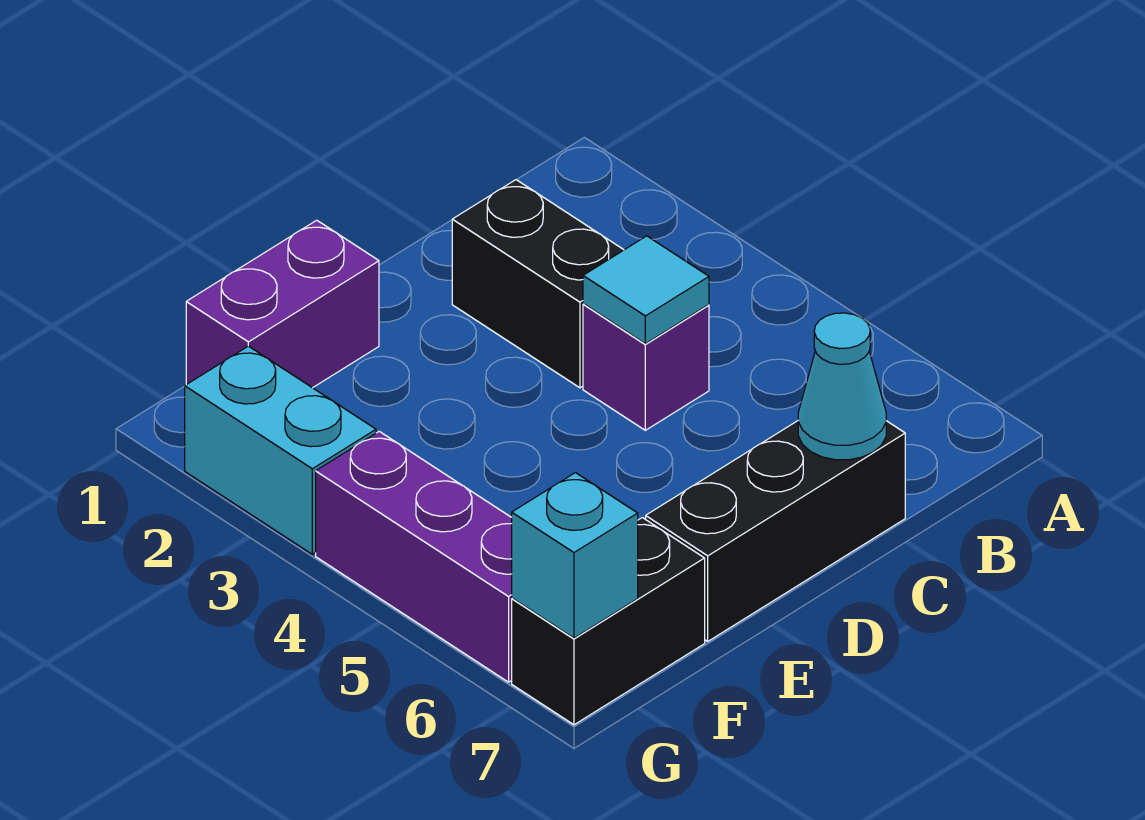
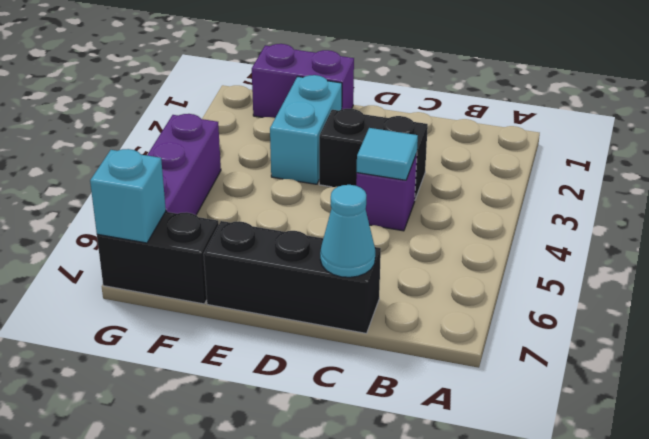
black 1x2 brick [452,180,623,388] -> black 1x2 brick turned to [319,109,428,199]
cyan 1x2 brick [185,346,376,554] -> cyan 1x2 brick moved to [270,75,342,184]

